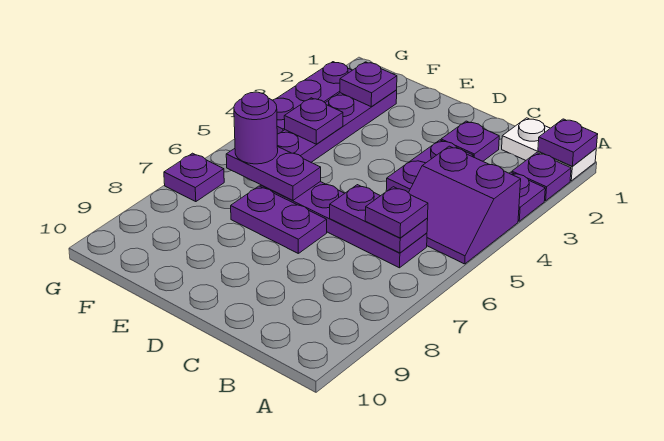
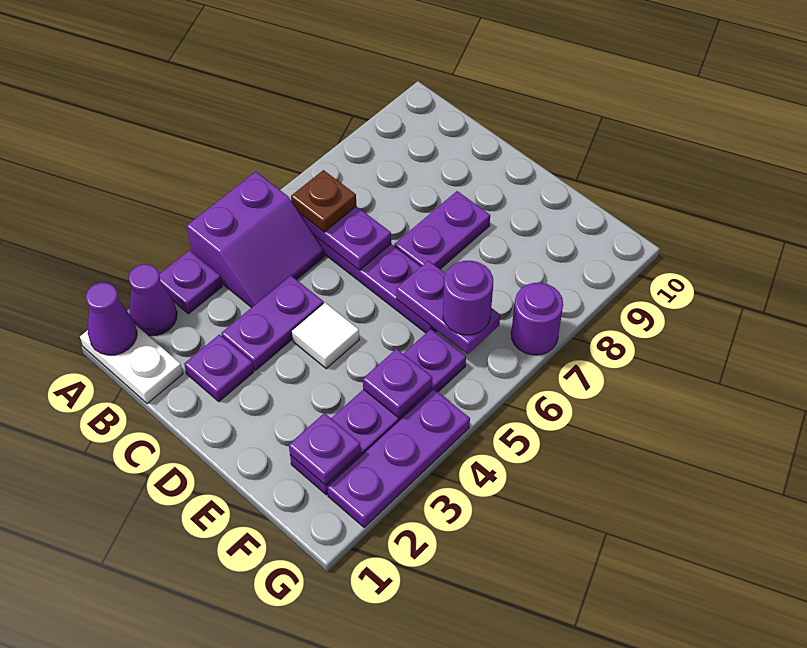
purple 1x1 plate [538,119,598,166] -> purple 1x1 cone [86,283,137,355]
purple 1x1 plate [512,153,571,201] -> purple 1x1 cone [129,264,177,336]
purple 2x2 slope [409,146,521,264] -> purple 2x2 slope turned to [187,172,324,308]
purple 1x1 plate [365,187,428,238] -> brown 1x1 plate [291,170,356,232]
none -> white 1x1 tile [292,303,359,369]
purple 1x2 plate [231,186,327,253] -> purple 1x2 plate turned to [394,191,490,269]
purple 1x1 plate [164,153,224,202] -> purple 1x1 round brick [511,283,563,355]

